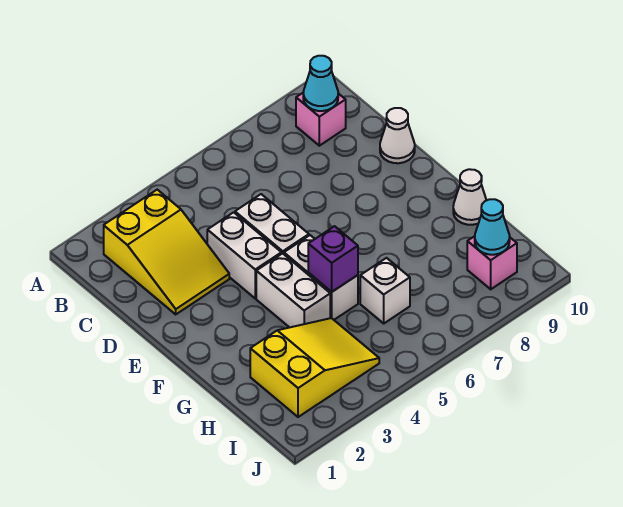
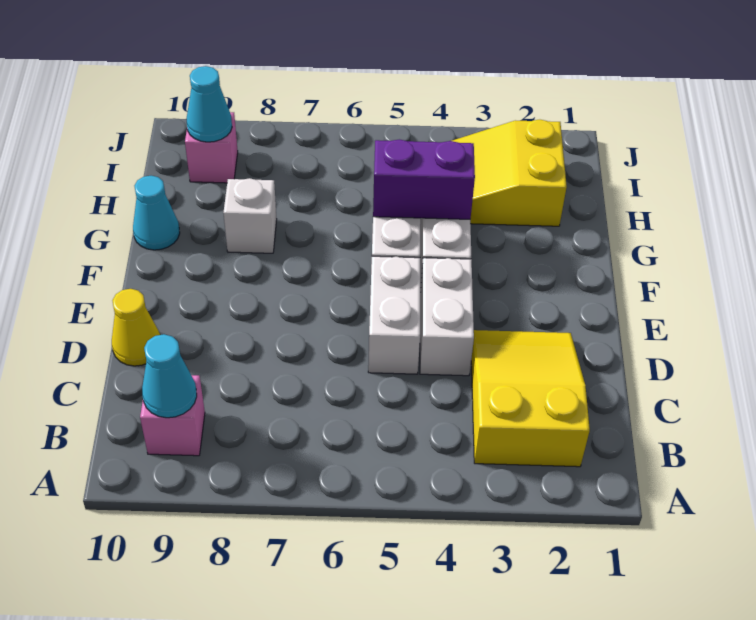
white 1x1 cone [380,108,415,163] -> yellow 1x1 cone [112,289,160,366]
purple 1x1 brick [308,226,358,292] -> purple 1x2 brick [373,139,475,219]
white 1x1 cone [453,169,486,225] -> cyan 1x1 cone [133,176,180,250]
white 1x1 brick [360,258,410,323] -> white 1x1 brick moved to [223,178,277,253]

